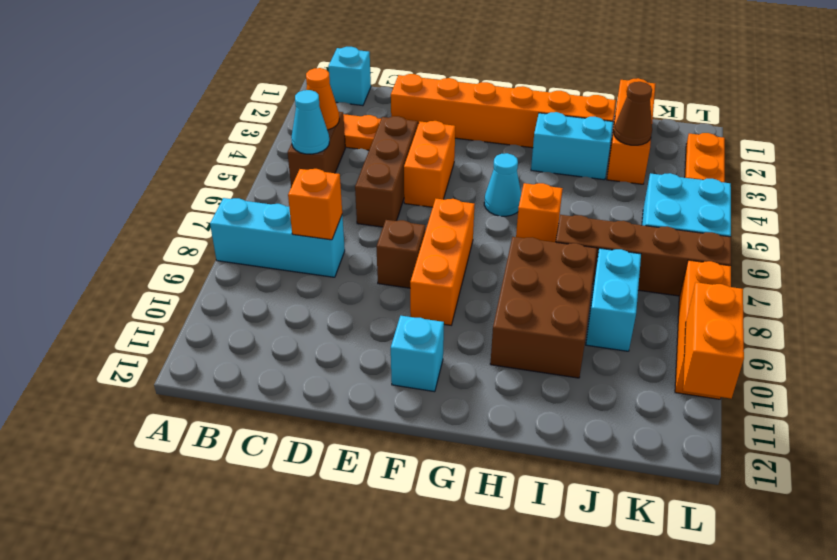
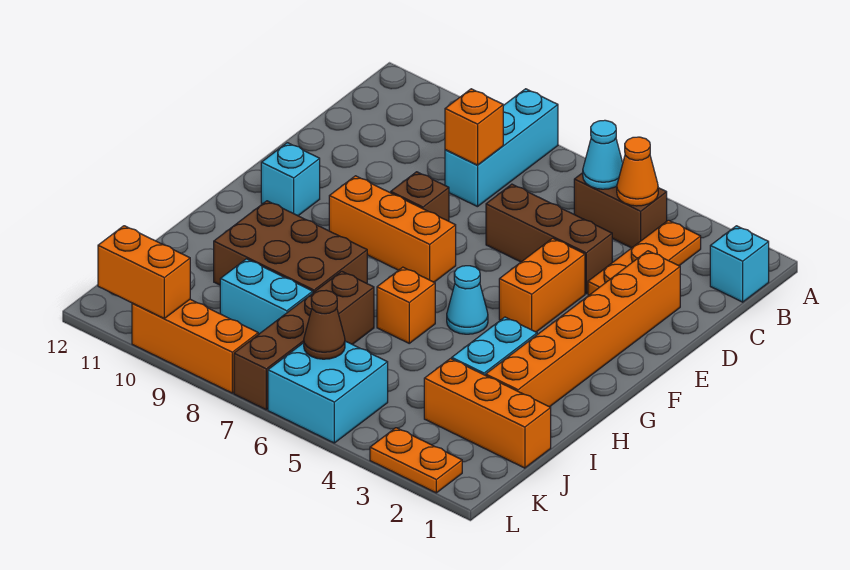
orange 1x2 brick [404,121,455,207] -> orange 1x2 brick turned to [499,238,585,332]
brown 1x1 cone [614,82,652,145] -> brown 1x1 cone moved to [304,290,345,359]

